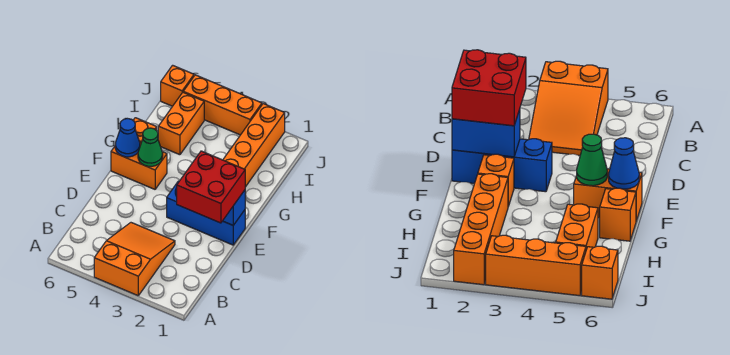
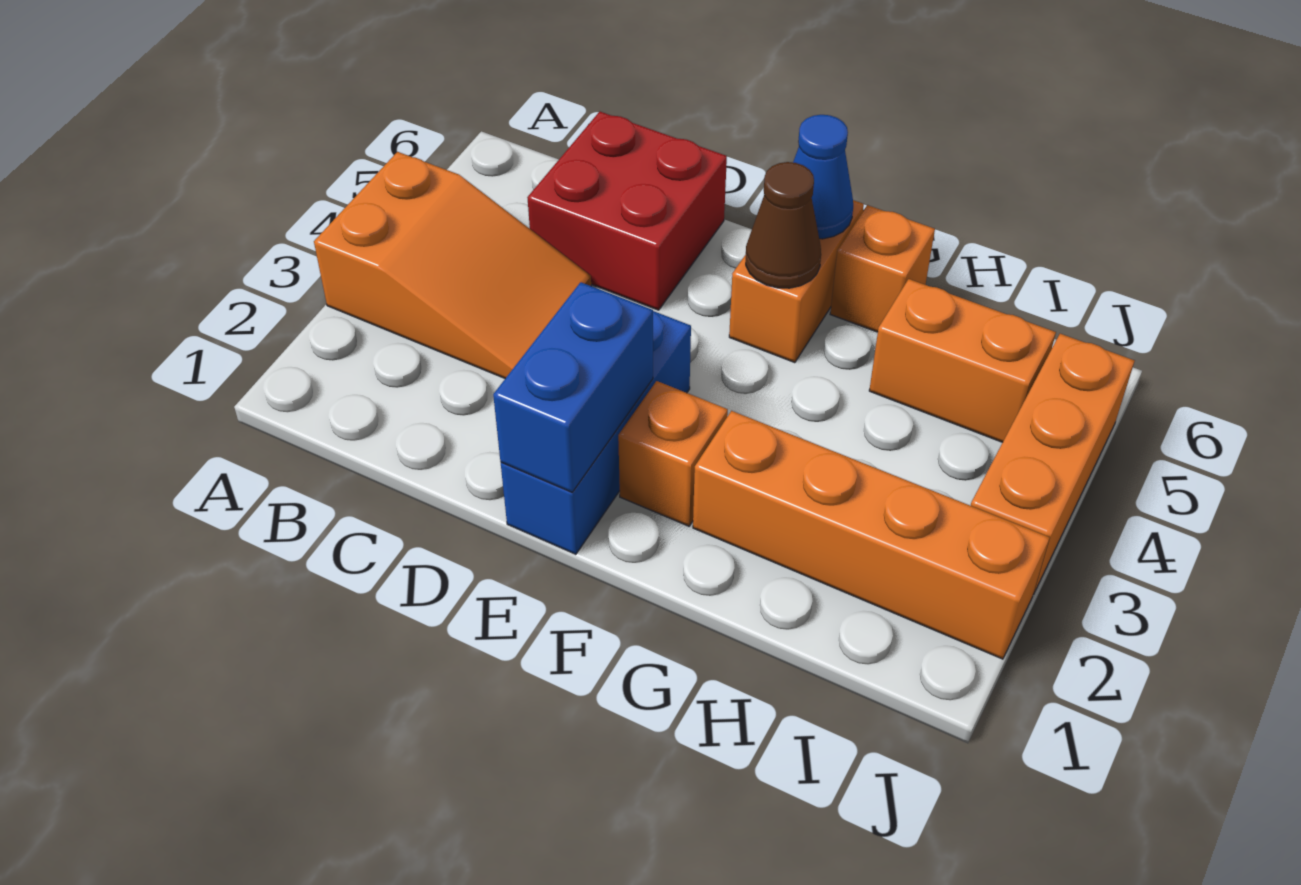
red 2x2 brick [177,151,245,223] -> red 2x2 brick moved to [527,112,727,310]
green 1x1 cone [138,128,163,166] -> brown 1x1 cone [746,162,821,288]
orange 1x1 brick [161,65,194,106] -> none

